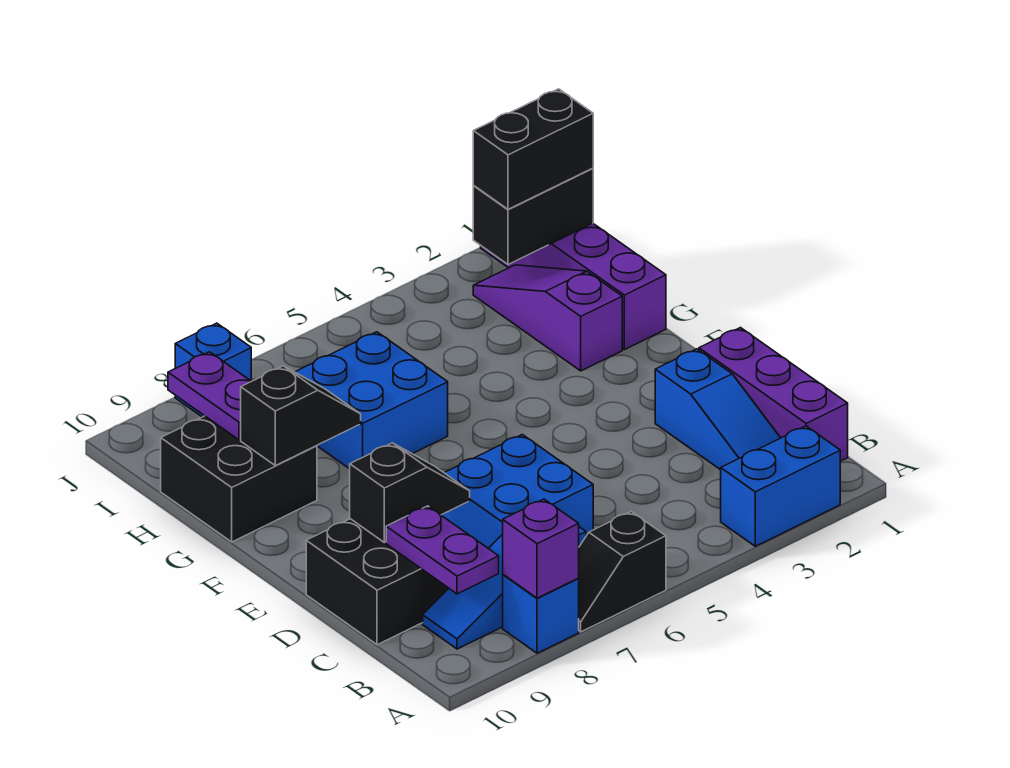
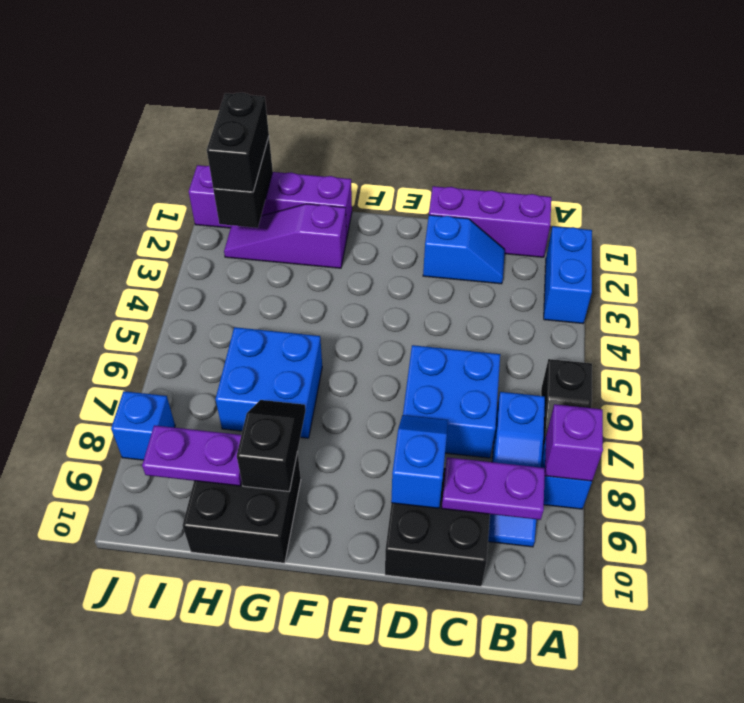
blue 1x3 slope [655,349,780,470] -> blue 1x2 slope [423,215,505,284]
black 1x2 slope [350,443,470,543] -> blue 1x2 slope [391,415,448,508]

